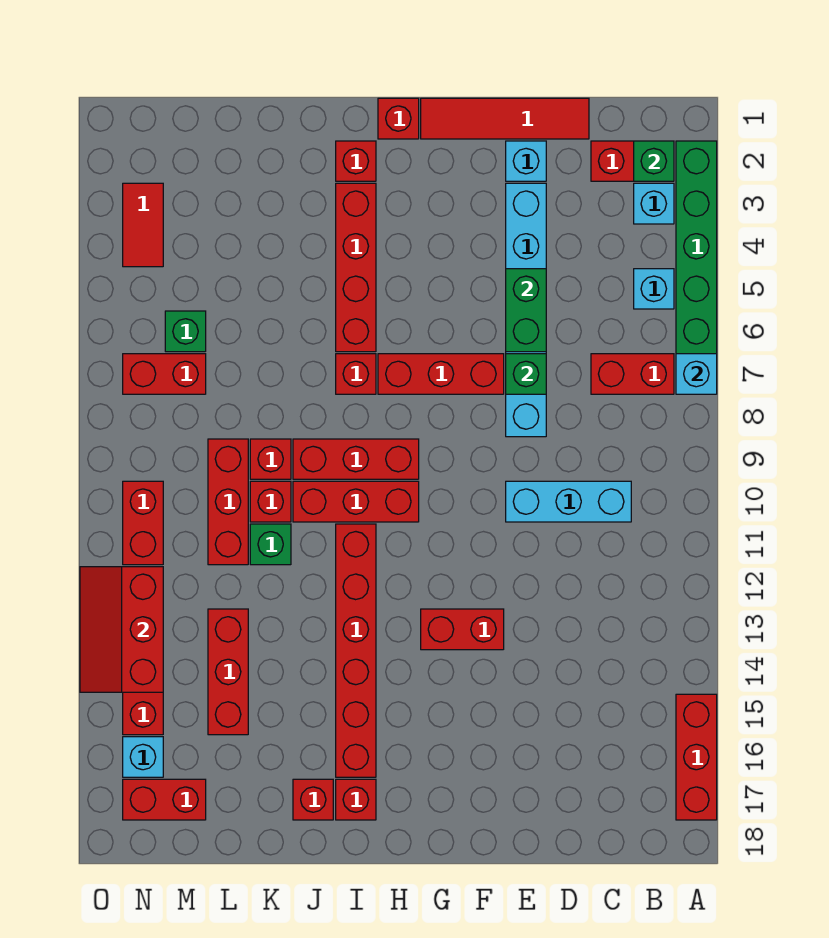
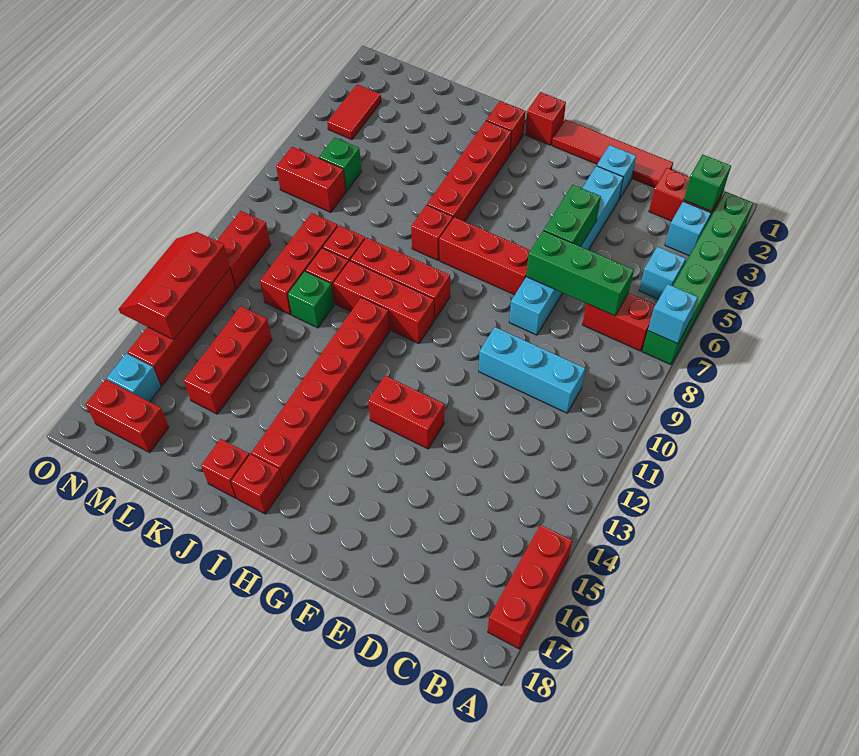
green 1x1 brick [506,354,546,394] -> green 1x3 brick [526,231,634,316]

